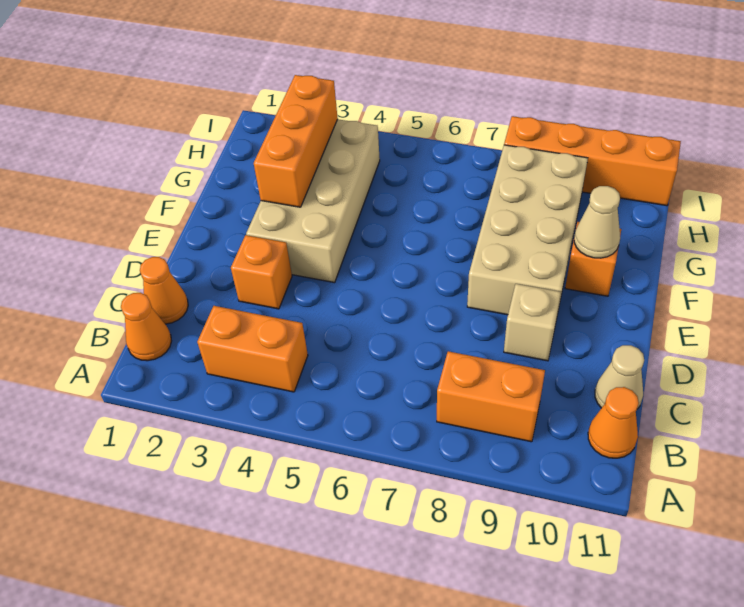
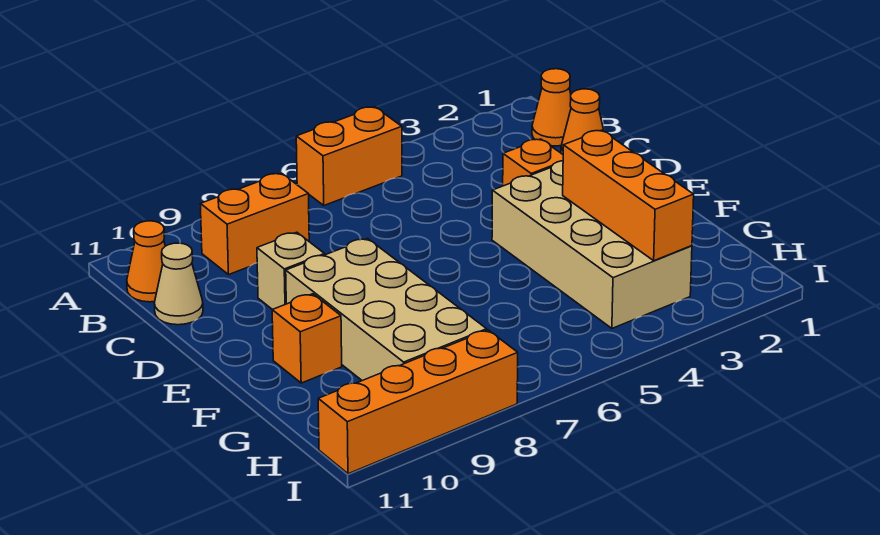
orange 1x2 brick [197,306,308,392] -> orange 1x2 brick moved to [296,107,402,205]
tan 1x1 cone [574,186,620,258] -> none

